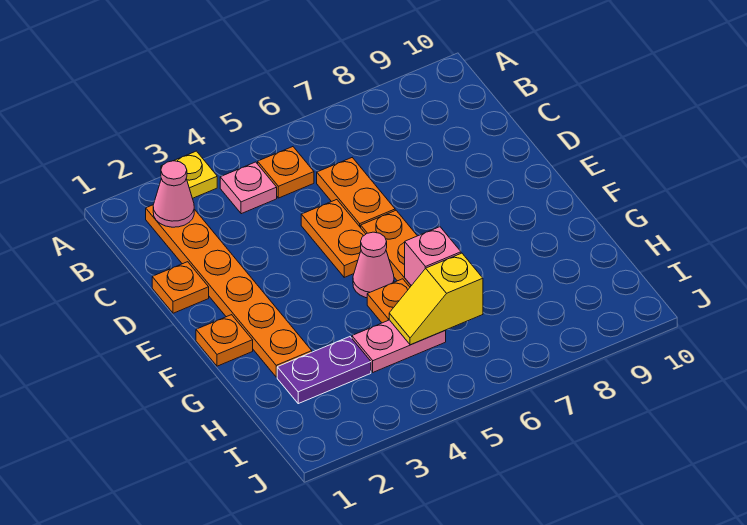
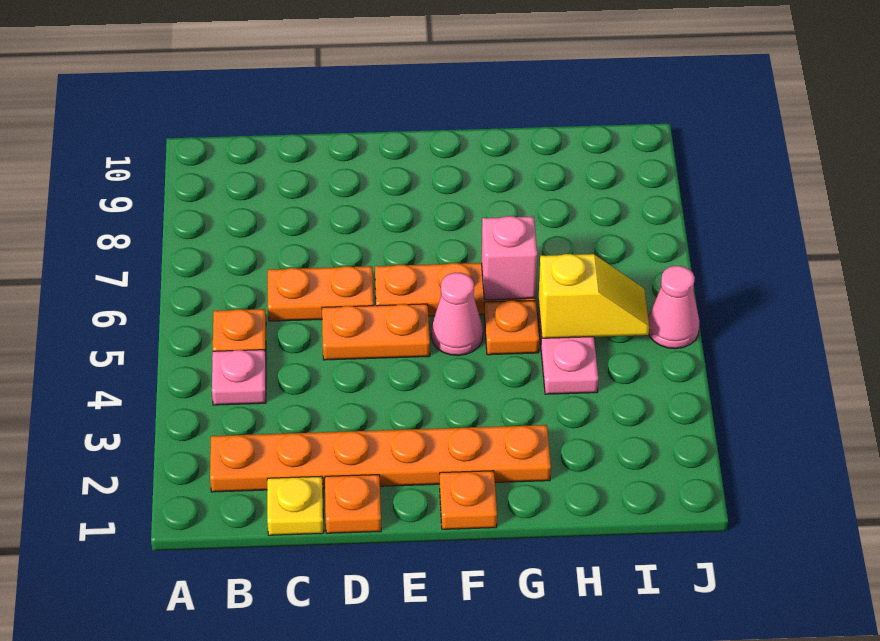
yellow 1x1 plate [161,151,217,198] -> yellow 1x1 plate moved to [267,476,324,535]
pink 1x1 cone [153,161,194,227] -> pink 1x1 cone moved to [648,266,699,349]
purple 1x2 plate [277,337,371,404] -> none
yellow 1x2 slope [389,253,483,345] -> yellow 1x2 slope turned to [538,254,649,338]

